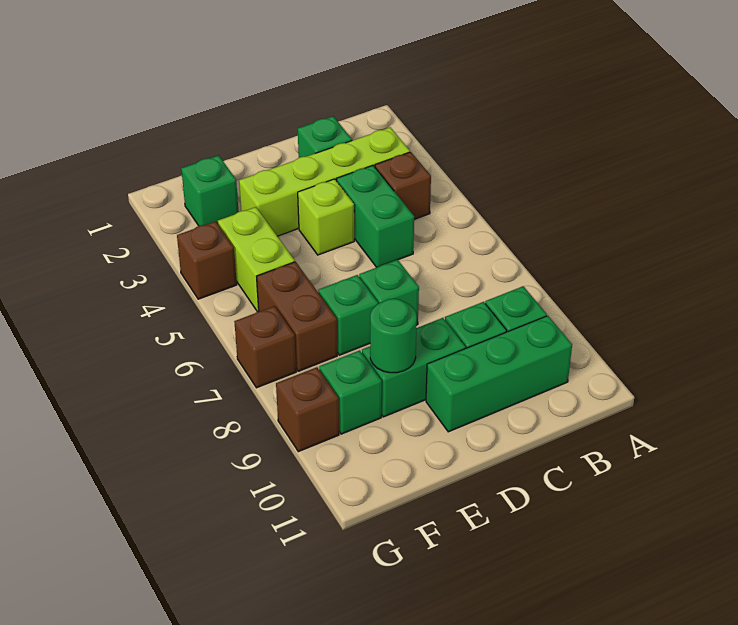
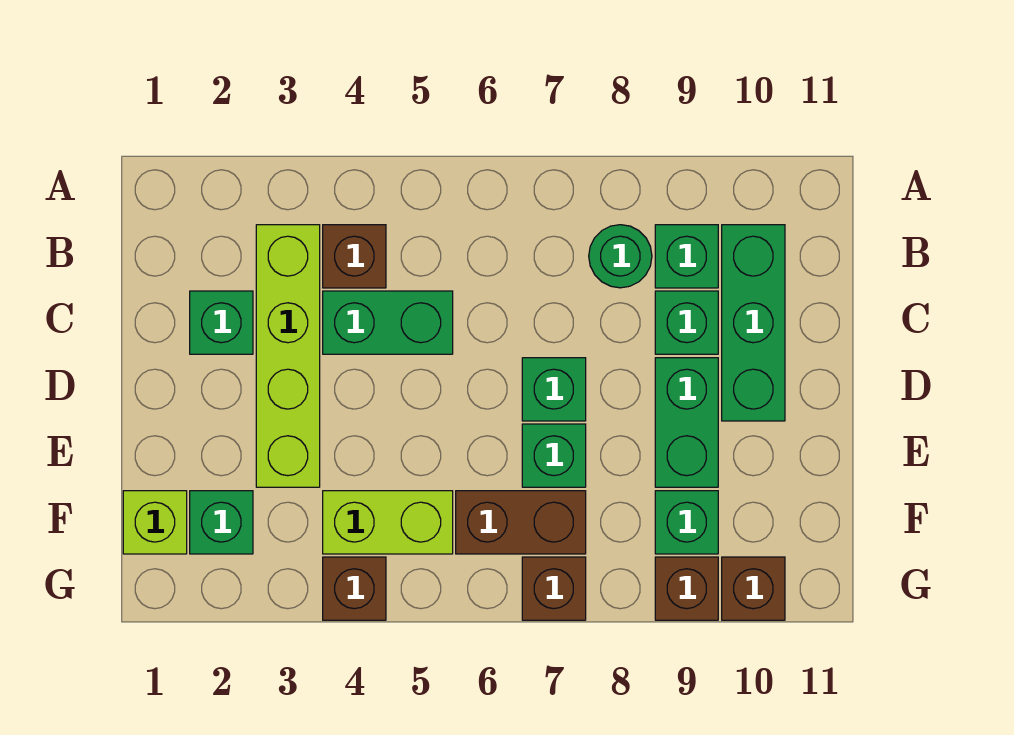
lime 1x1 brick [298,179,354,255] -> lime 1x1 brick moved to [123,491,187,554]
green 1x1 round brick [370,299,417,373] -> green 1x1 round brick moved to [589,225,652,288]
none -> brown 1x1 brick [722,557,785,620]

